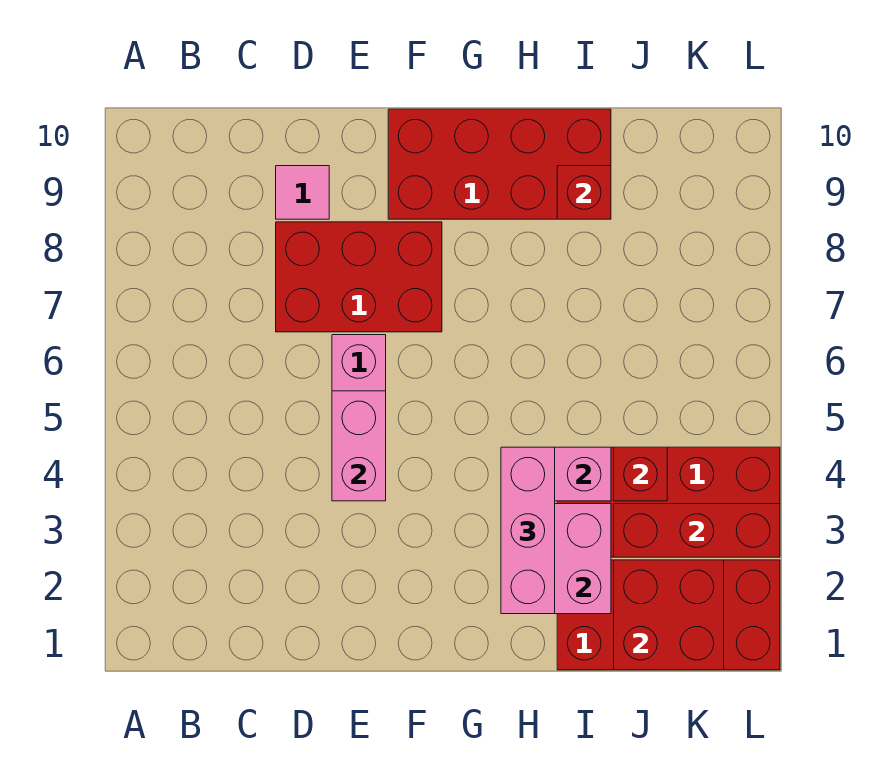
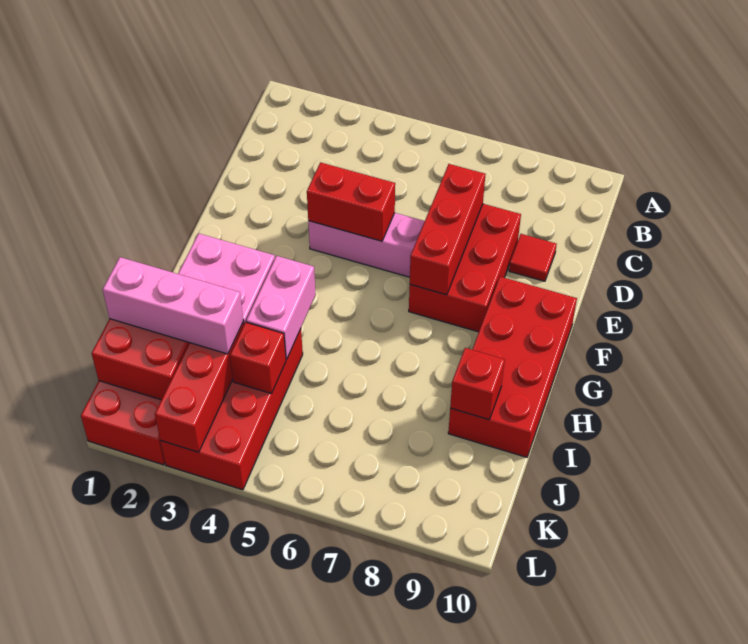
none -> red 1x3 brick [410,164,485,295]
pink 1x1 tile [276,166,329,219] -> red 1x1 tile [509,234,557,281]
pink 1x2 brick [332,391,386,501] -> red 1x2 brick [307,162,395,241]
pink 1x3 brick [501,447,555,614] -> pink 1x3 brick moved to [103,257,243,354]

